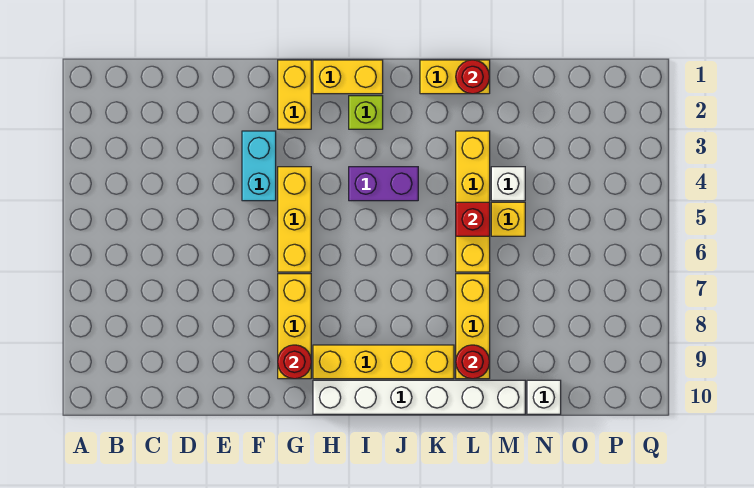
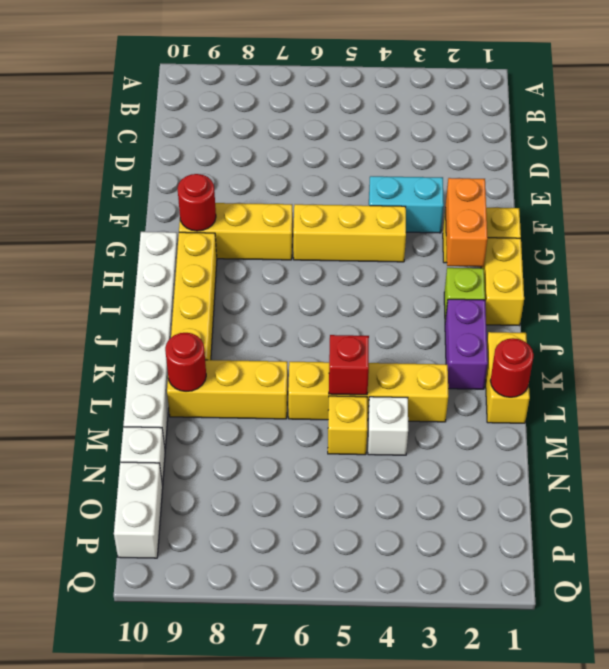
none -> orange 1x2 brick [445,178,488,267]
purple 1x2 brick [349,167,418,201] -> purple 1x2 brick moved to [445,299,488,389]
none -> white 1x2 brick [114,462,163,558]

